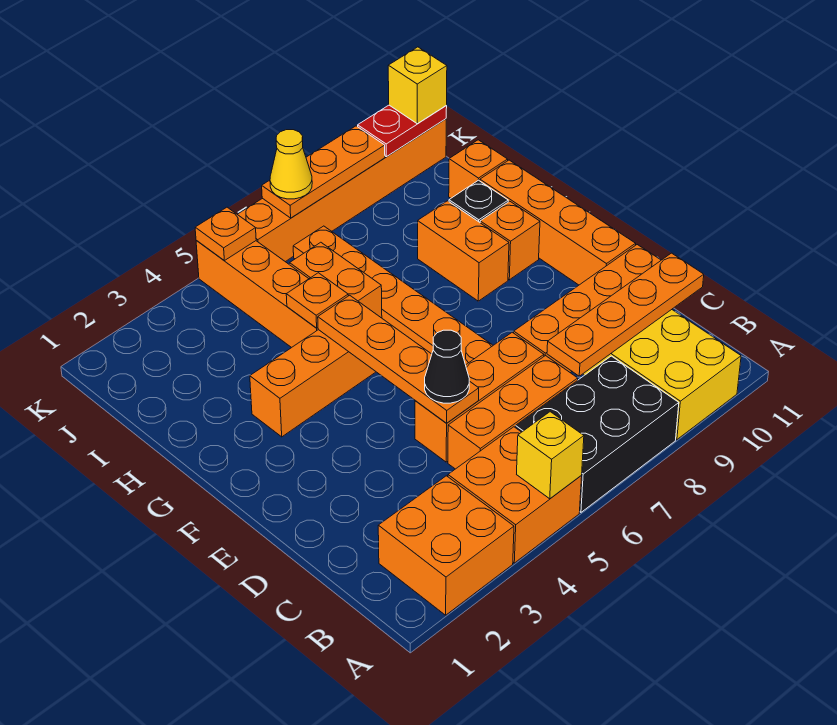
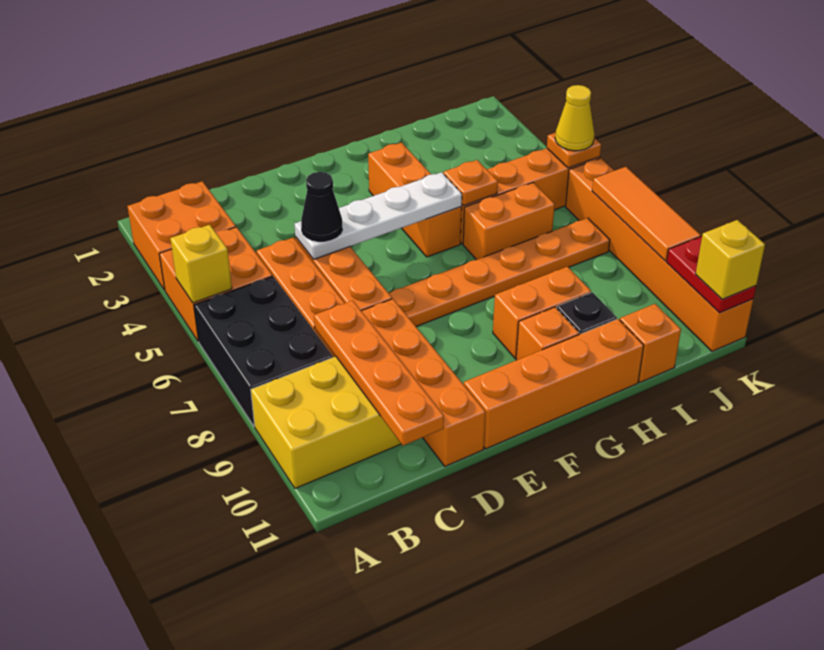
orange 1x4 plate [318,295,479,423] -> white 1x4 plate [295,172,462,259]
orange 1x3 plate [262,126,385,218] -> orange 1x3 tile [592,167,701,261]
yellow 1x1 cone [270,130,312,199] -> yellow 1x1 cone moved to [555,85,594,151]

